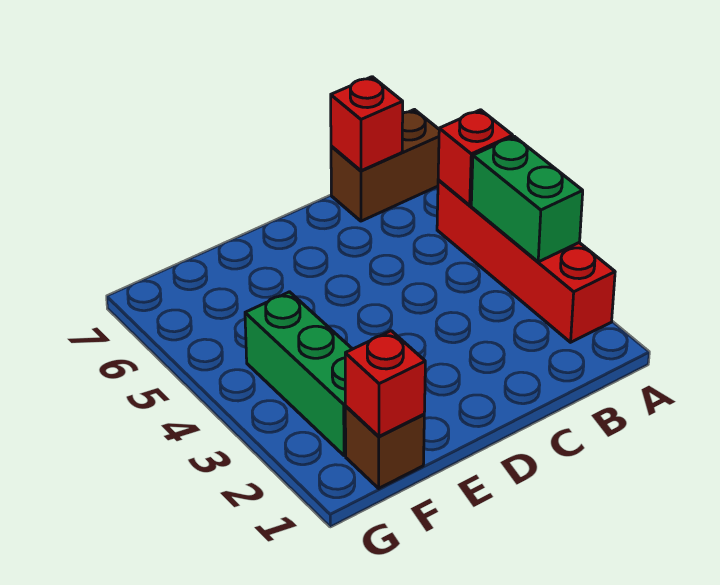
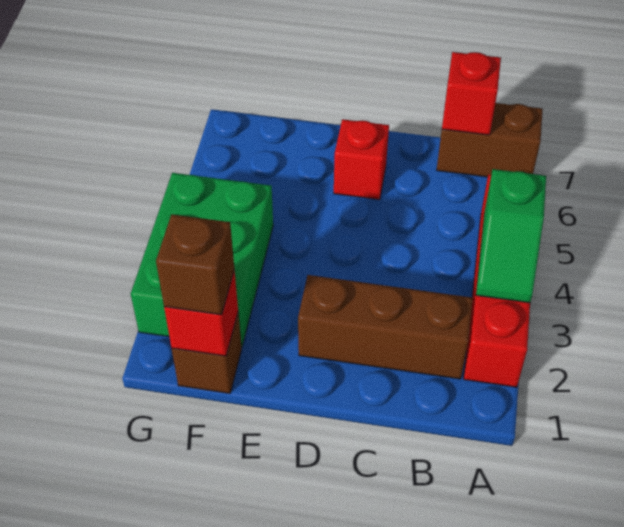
green 1x2 brick [471,137,583,262] -> green 1x2 slope [476,169,546,303]
red 1x1 brick [438,110,513,205] -> red 1x1 brick moved to [334,119,389,200]
none -> brown 1x3 brick [298,275,473,379]
none -> brown 1x1 brick [156,214,234,315]
green 1x3 brick [245,292,352,456] -> green 2x3 brick [131,173,273,347]

